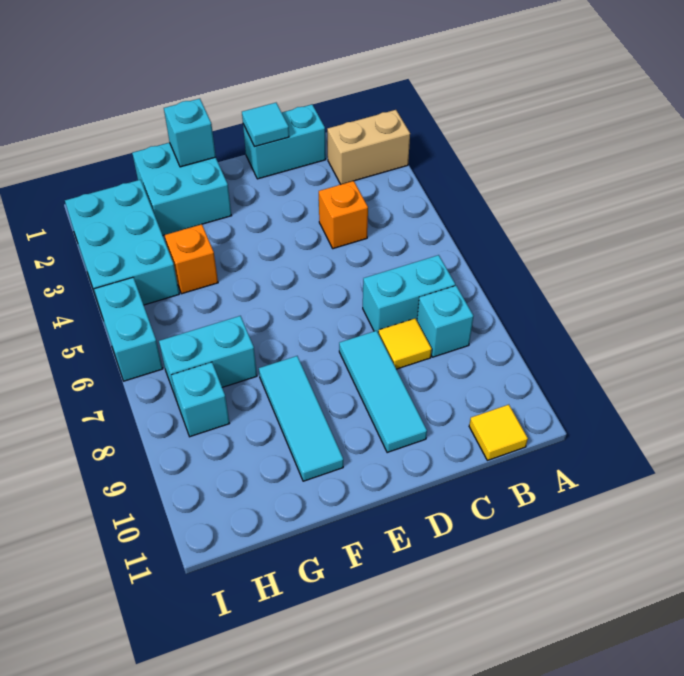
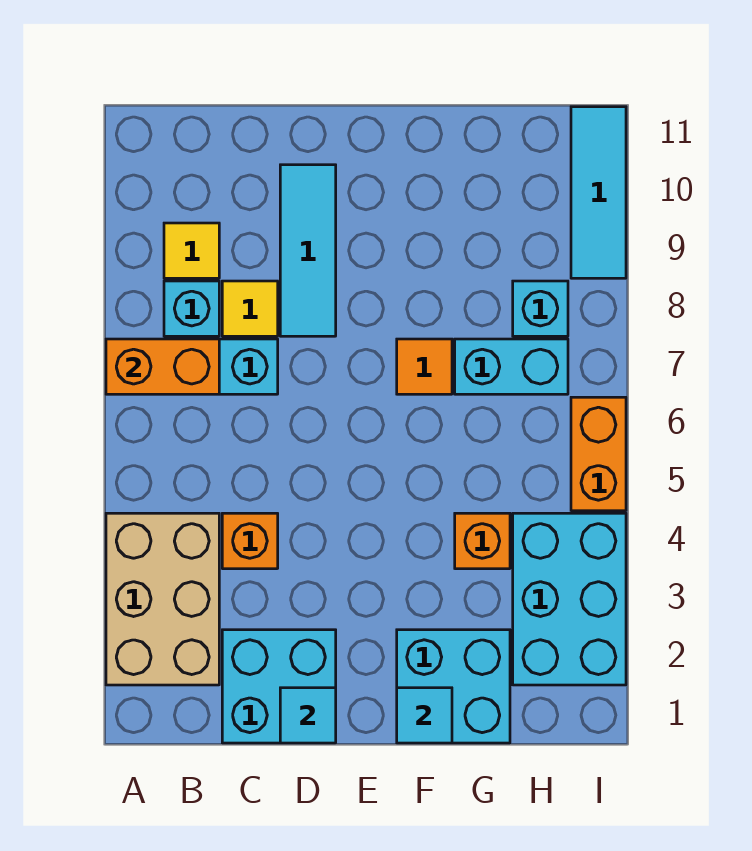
tan 1x2 brick [327,110,410,185] -> tan 2x3 brick [106,513,219,685]
none -> orange 1x2 brick [106,339,219,394]
yellow 1x1 tile [469,405,528,460] -> yellow 1x1 tile moved to [164,223,219,278]
cyan 1x2 brick [243,105,326,179] -> cyan 2x2 brick [222,630,336,743]
cyan 1x1 brick [164,99,216,167] -> cyan 1x1 tile [397,688,452,743]
none -> orange 1x1 tile [397,339,452,394]
cyan 1x3 tile [259,356,343,481] -> cyan 1x3 tile moved to [571,107,626,278]
cyan 1x2 brick [94,277,163,381] -> orange 1x2 brick [571,397,626,511]

